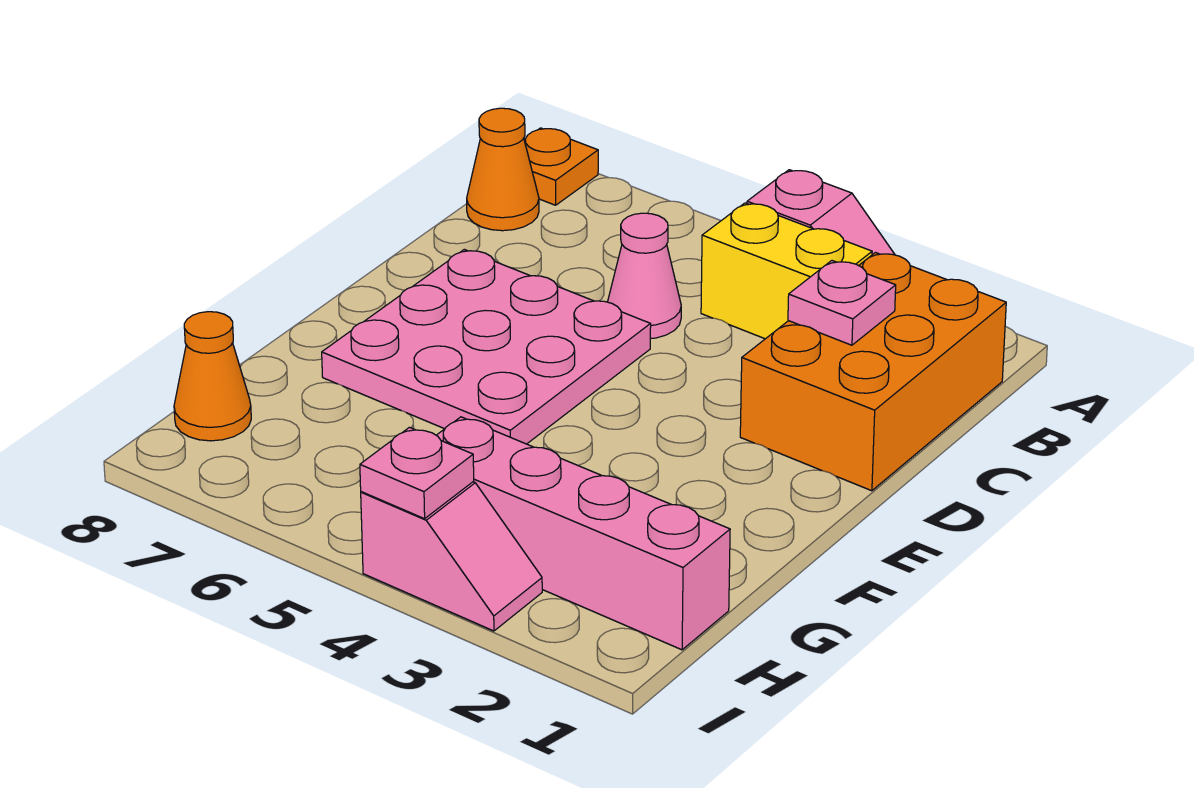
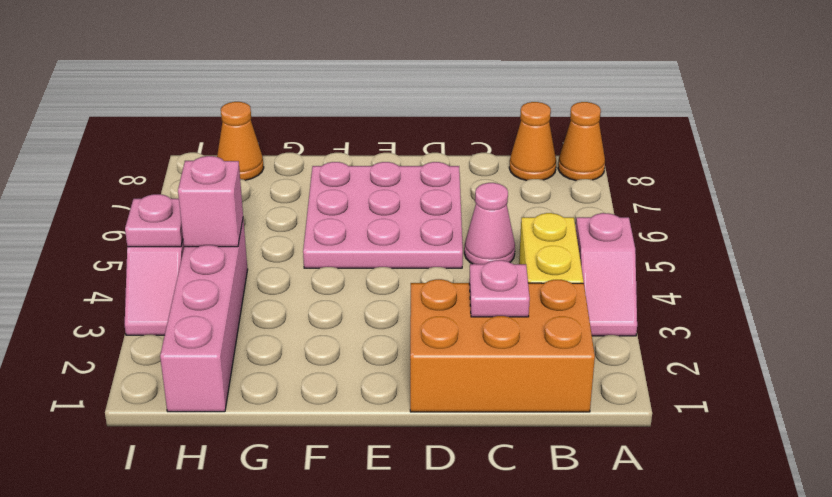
orange 1x1 plate [524,128,598,205] -> orange 1x1 cone [558,102,605,181]
none -> pink 1x1 brick [178,156,243,247]

